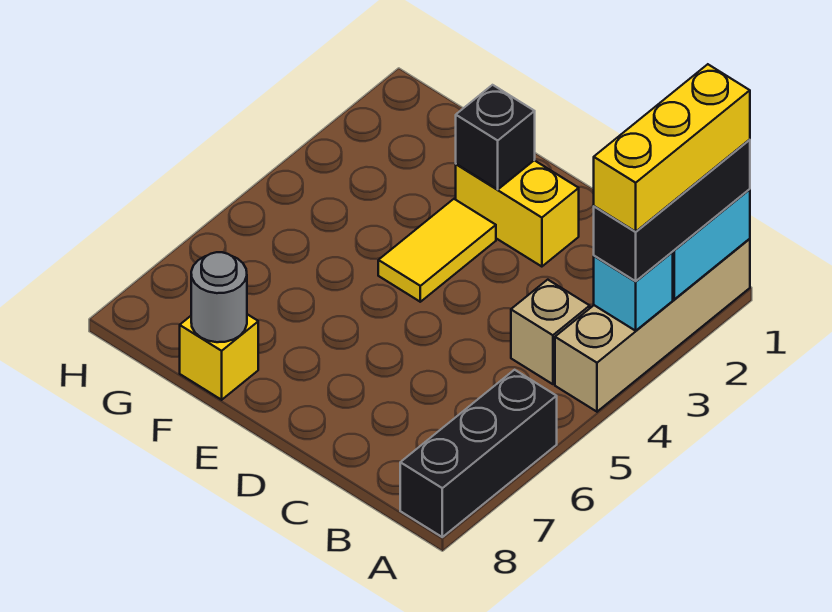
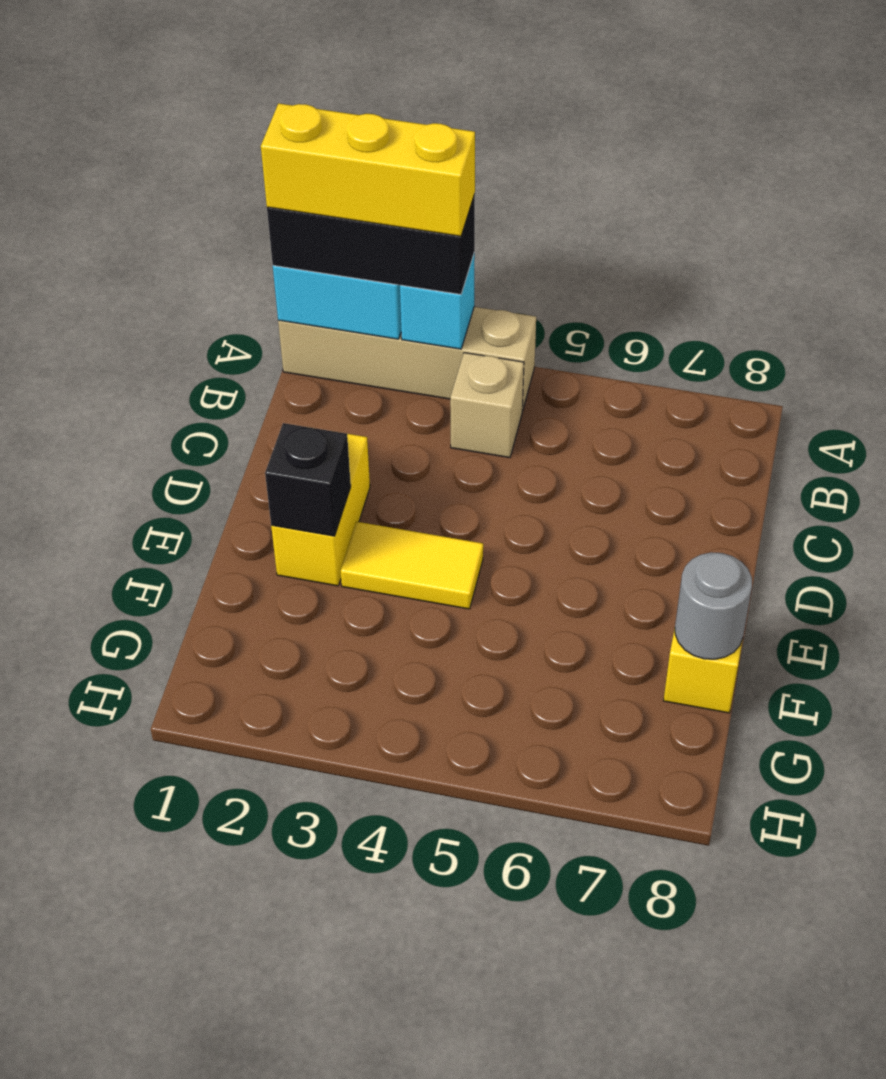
black 1x3 brick [400,370,557,537] -> none

